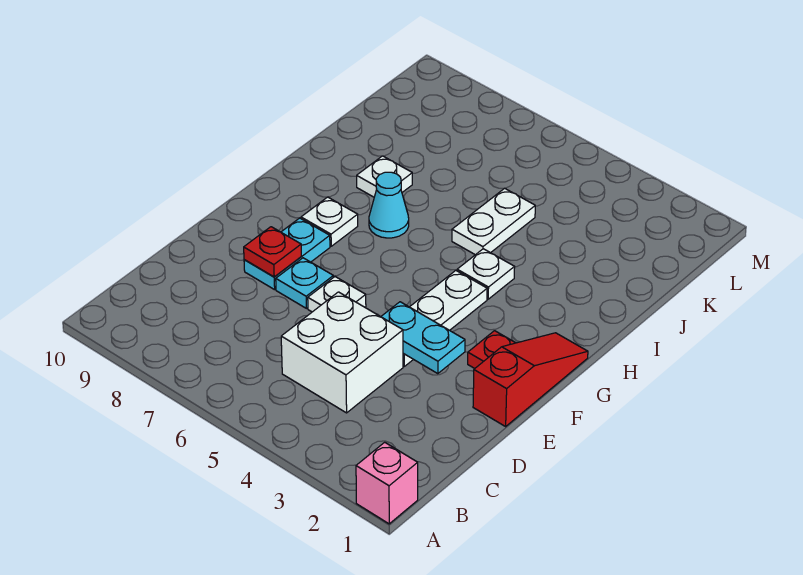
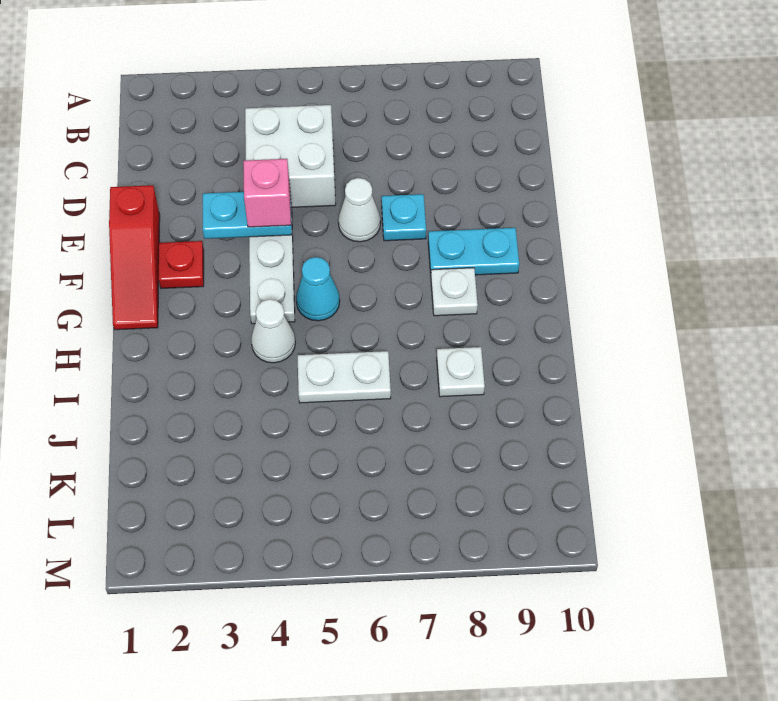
pink 1x1 brick [356,442,418,524] -> pink 1x1 brick moved to [243,159,291,227]
white 1x1 plate [308,277,366,312] -> white 1x1 cone [338,178,381,242]
cyan 1x2 plate [244,218,330,290] -> cyan 1x2 plate turned to [428,228,519,275]
red 1x1 plate [244,227,301,277] -> none
white 1x1 plate [457,249,515,299] -> white 1x1 cone [251,299,295,363]
cyan 1x1 cone [369,172,409,238] -> cyan 1x1 cone moved to [296,257,340,321]
white 1x2 plate [452,188,535,255] -> white 1x2 plate turned to [297,351,391,403]

